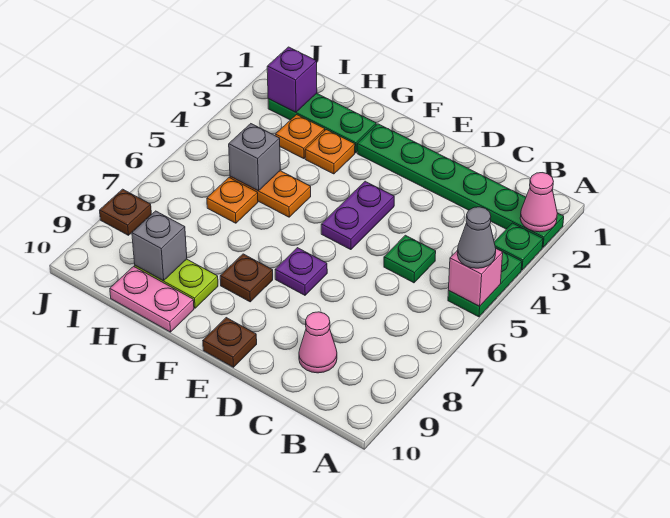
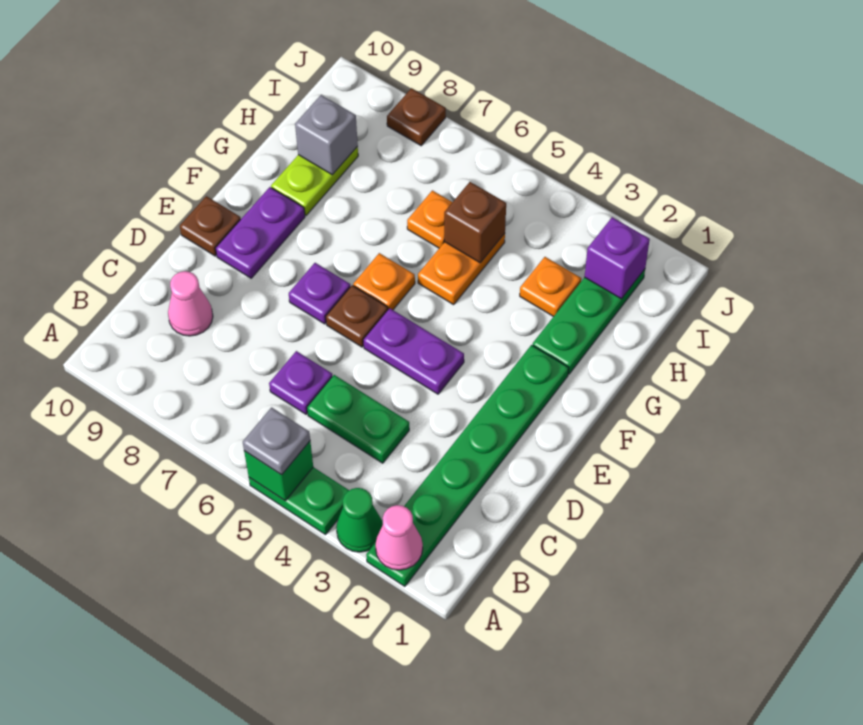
green 1x1 plate [494,223,543,270] -> green 1x1 cone [336,488,383,552]
pink 1x1 brick [448,249,503,306] -> green 1x1 brick [244,441,313,501]
grey 1x1 cone [457,207,496,268] -> grey 1x1 plate [243,408,310,475]
green 1x1 plate [384,235,436,283] -> green 1x2 plate [307,375,409,463]
none -> purple 1x1 plate [269,351,333,414]
none -> purple 1x2 plate [216,187,305,278]
brown 1x1 plate [220,254,273,302] -> brown 1x1 plate moved to [326,285,388,347]
orange 1x1 plate [305,130,355,174] -> orange 1x1 plate moved to [353,253,415,310]
pink 1x2 plate [110,266,194,332] -> none
grey 1x1 brick [229,124,280,191] -> brown 1x1 brick [444,182,506,263]

